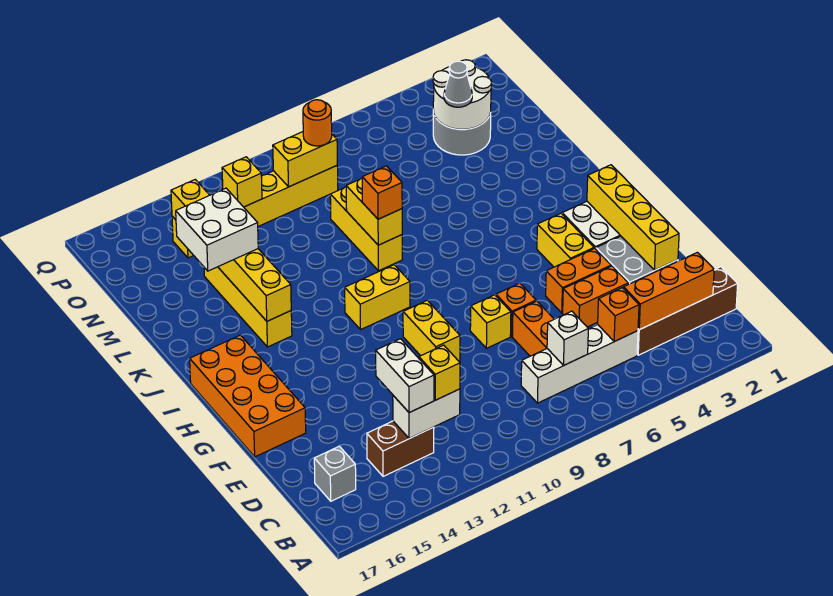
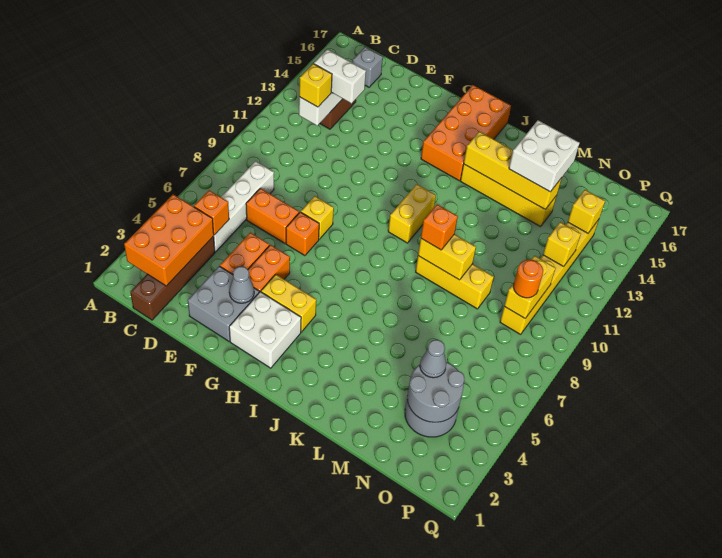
orange 1x3 brick [624,252,714,330] -> orange 2x3 brick [124,194,214,286]
white 1x1 brick [547,311,588,365] -> none
yellow 1x4 brick [587,165,679,270] -> none
none -> grey 1x1 cone [229,266,254,303]
yellow 1x2 brick [403,300,460,361] -> none
orange 2x4 brick [190,335,306,457] -> orange 2x4 brick turned to [421,85,511,180]
white 2x2 round brick [433,60,492,129] -> grey 2x2 round brick [407,362,465,422]

